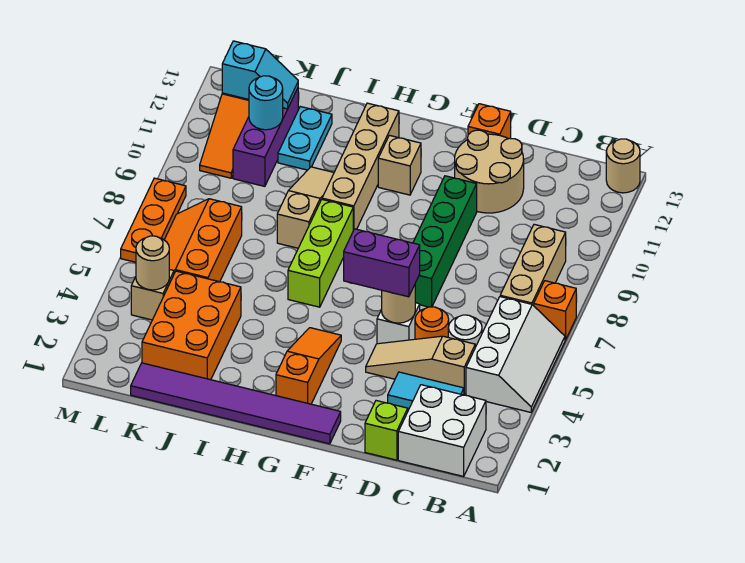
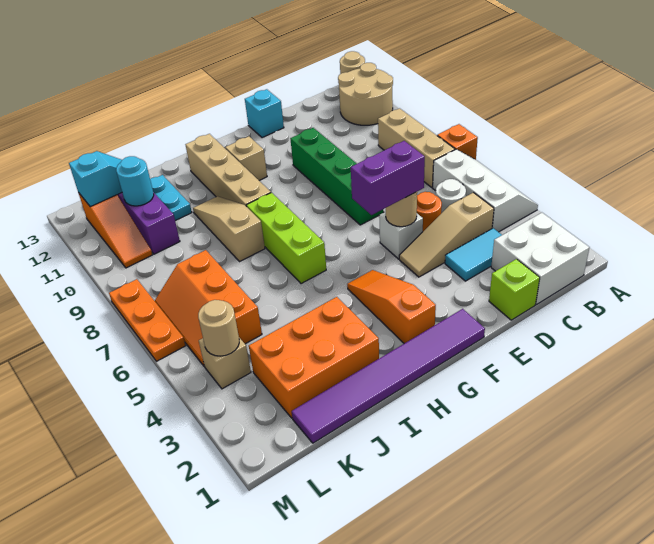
tan 2x2 round brick [455,130,524,213] -> tan 2x2 round brick moved to [338,63,393,125]
orange 1x1 brick [468,104,511,139] -> cyan 1x1 brick [245,89,284,138]
orange 2x3 brick [142,271,241,380] -> orange 2x3 brick turned to [249,297,379,418]

